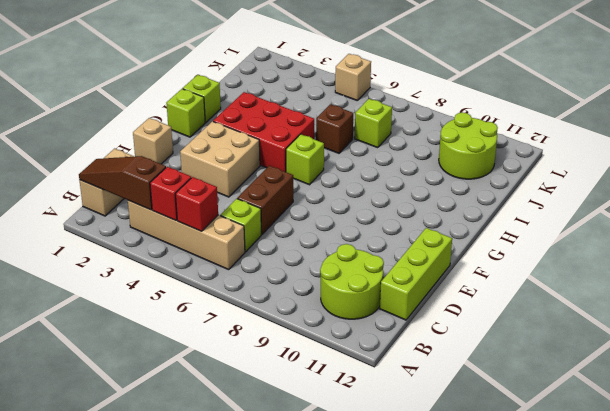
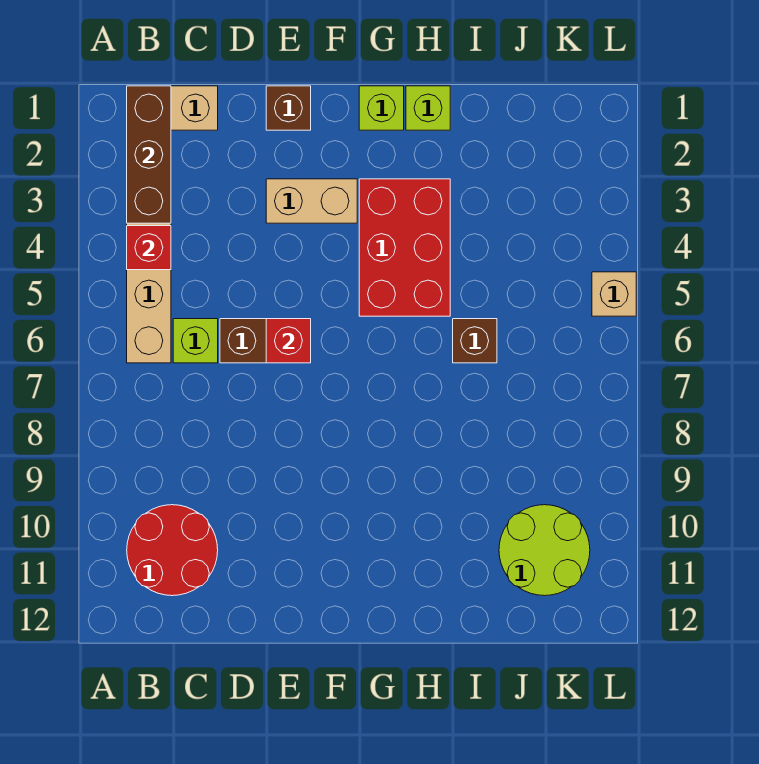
brown 1x3 slope [79,156,166,210] -> brown 1x3 brick [127,86,171,223]
red 1x1 brick [175,177,218,231] -> red 1x1 brick moved to [266,319,311,363]
lime 2x2 round brick [320,244,384,319] -> red 2x2 round brick [127,505,218,596]
lime 1x3 brick [380,228,452,320] -> none
tan 1x1 brick [133,118,173,164] -> brown 1x1 brick [266,86,311,130]
tan 2x2 brick [180,121,260,197] -> tan 1x2 brick [266,179,357,223]
lime 1x1 brick [286,134,324,185] -> none
lime 1x1 brick [355,99,392,148] -> none

